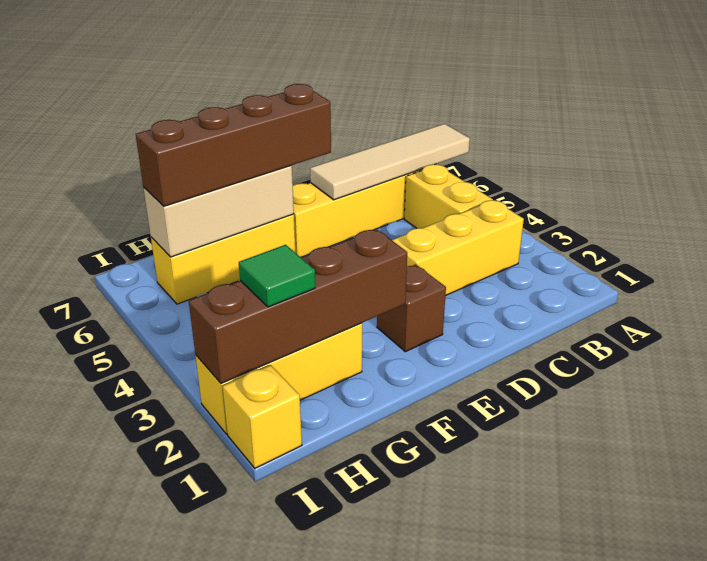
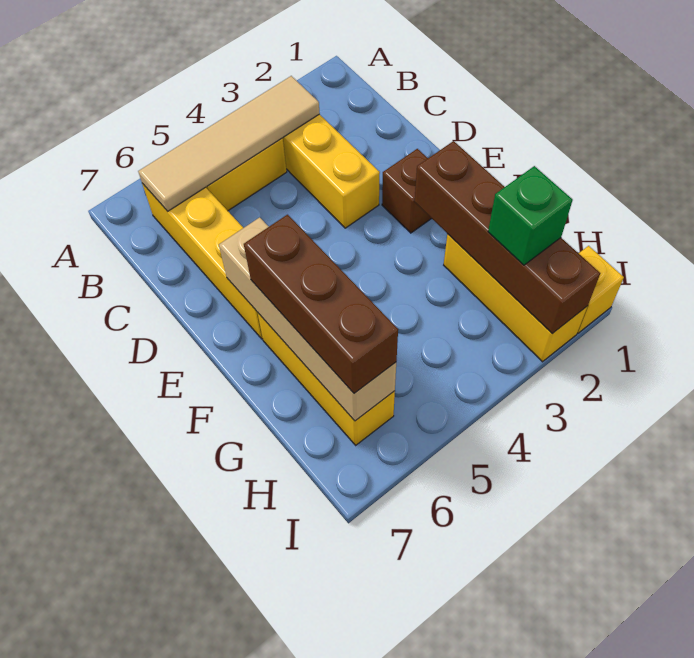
tan 1x4 tile [310,124,470,200] -> tan 1x4 tile turned to [138,76,320,211]
brown 1x4 brick [136,84,331,206] -> brown 1x3 brick [244,215,398,393]
tan 1x3 brick [143,166,294,257] -> tan 1x4 brick [219,217,396,421]
green 1x1 tile [239,245,315,307] -> green 1x1 brick [488,166,573,265]

